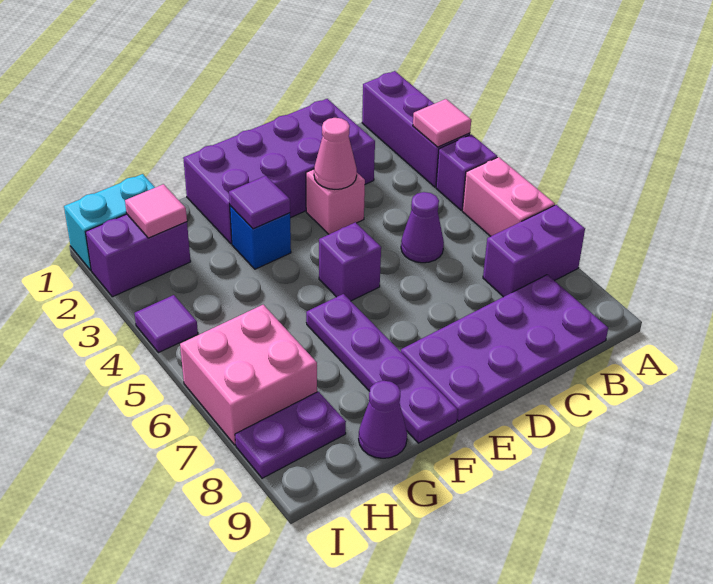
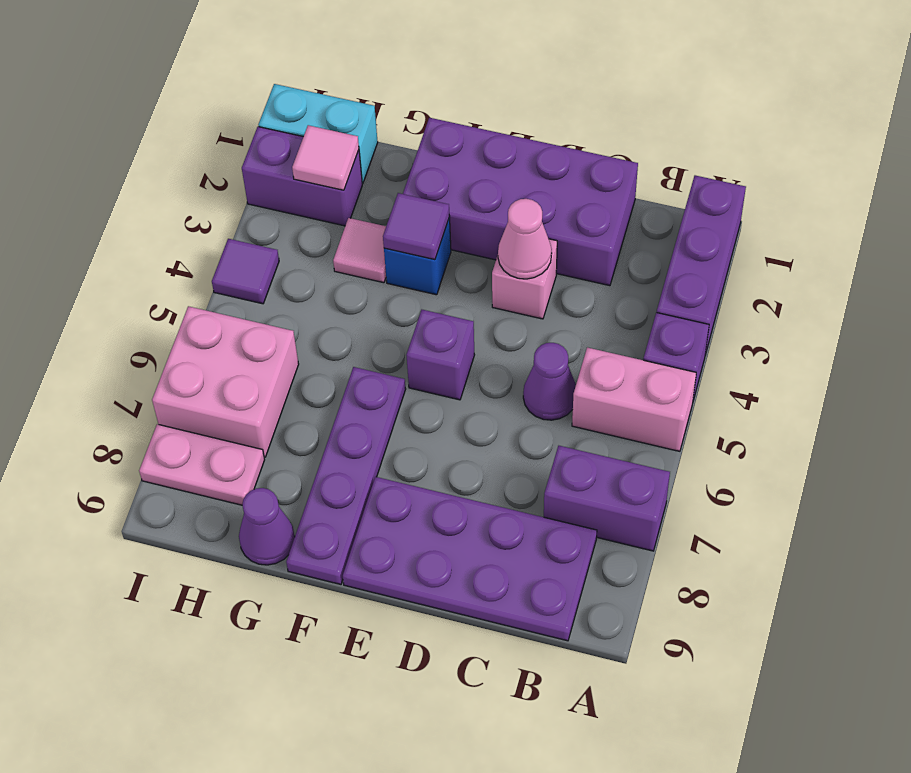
pink 1x1 tile [413,99,471,147] -> pink 1x1 tile moved to [333,218,386,283]
pink 1x2 brick [462,157,555,236] -> pink 1x2 brick turned to [572,347,696,451]
purple 1x2 plate [235,392,346,478] -> pink 1x2 plate [139,424,265,505]

